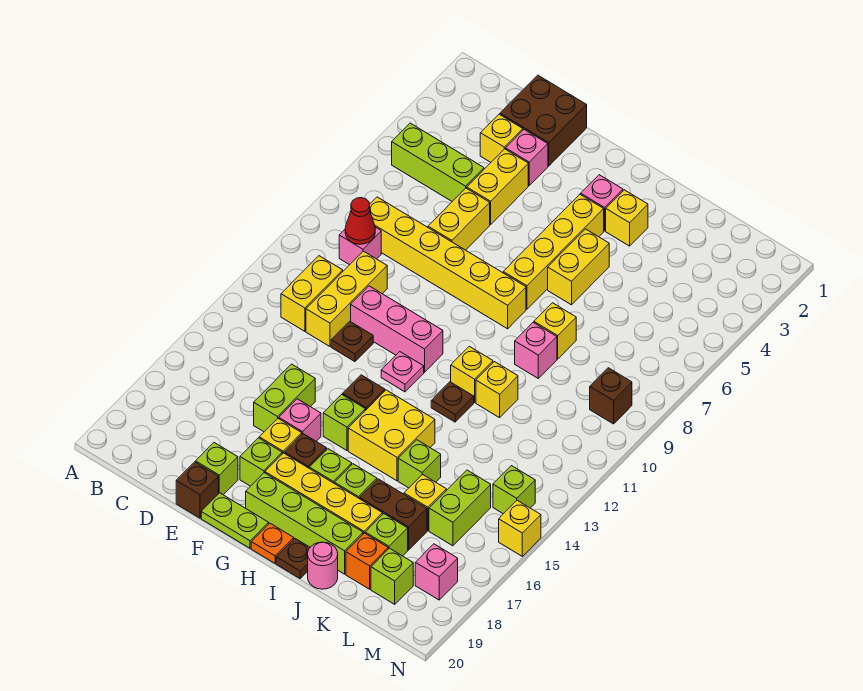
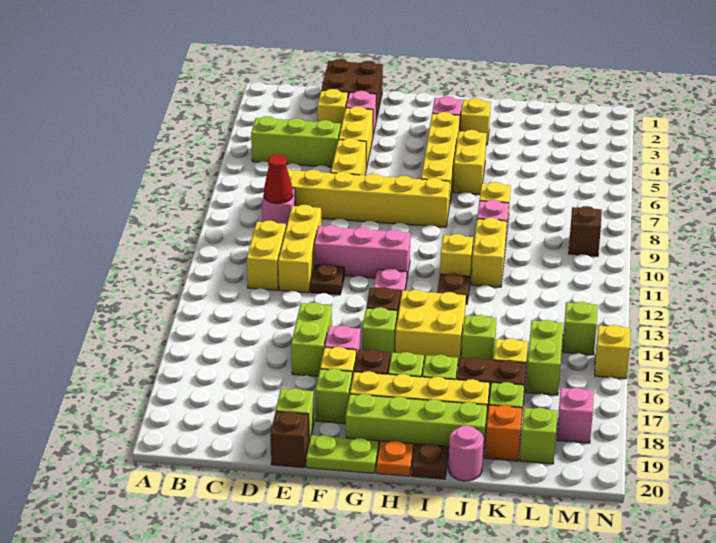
yellow 1x1 brick [476,362,518,418] -> yellow 1x2 brick [471,218,507,287]

